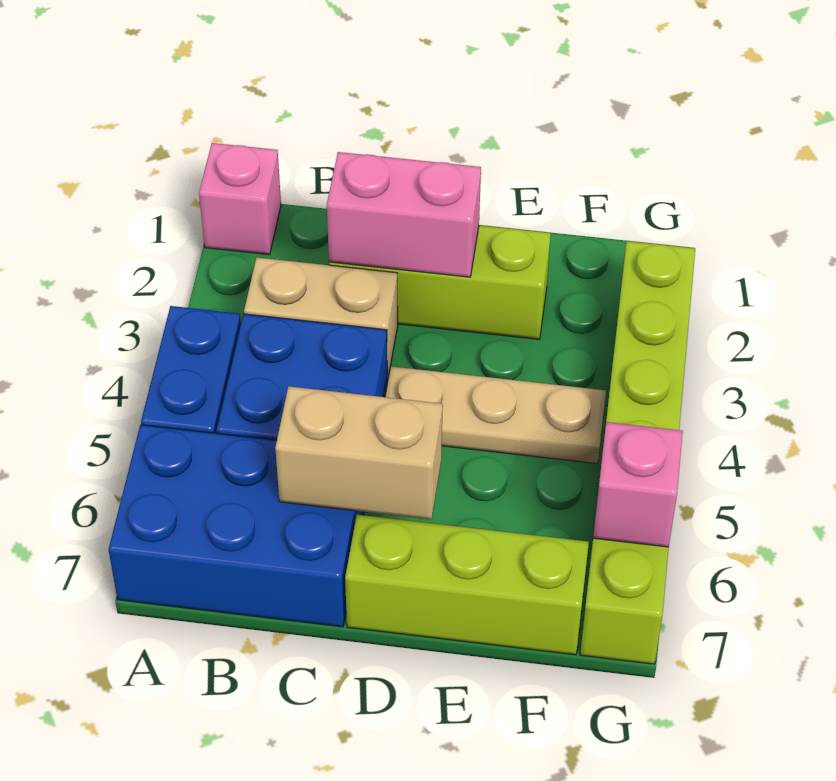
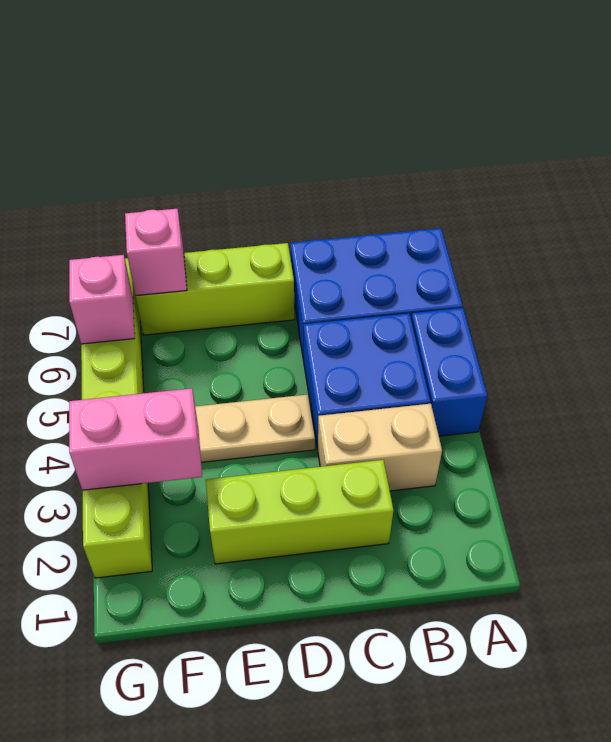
pink 1x1 brick [199,143,281,255] -> pink 1x1 brick moved to [125,209,187,296]
pink 1x2 brick [327,152,481,277] -> pink 1x2 brick moved to [69,388,202,490]
tan 1x2 brick [275,386,443,519] -> none

